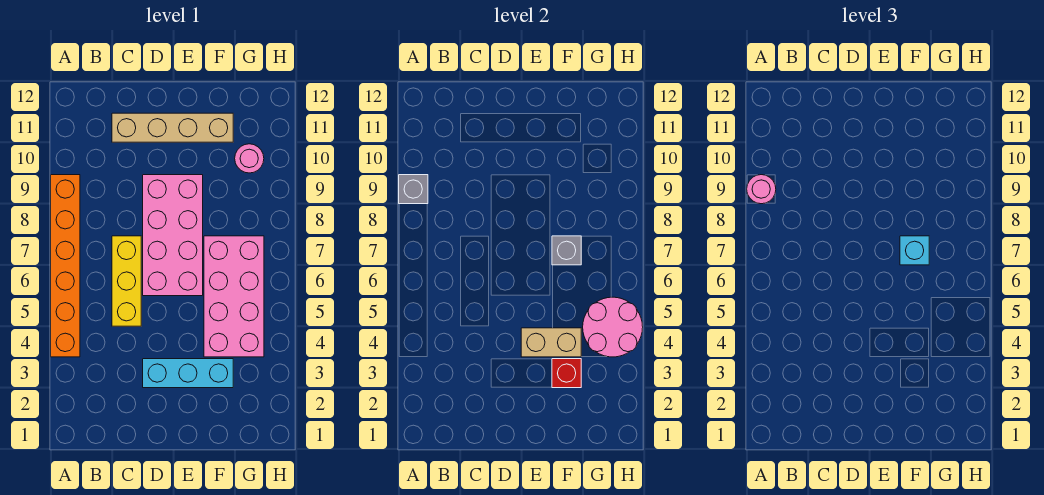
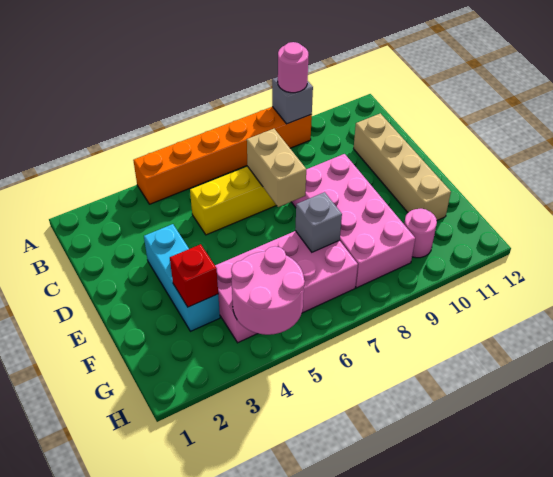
pink 2x4 brick [143,175,203,296] -> pink 2x4 brick turned to [292,154,415,288]
tan 1x2 brick [521,328,581,357] -> tan 1x2 brick moved to [247,129,306,207]
cyan 1x1 brick [900,236,929,265] -> none

